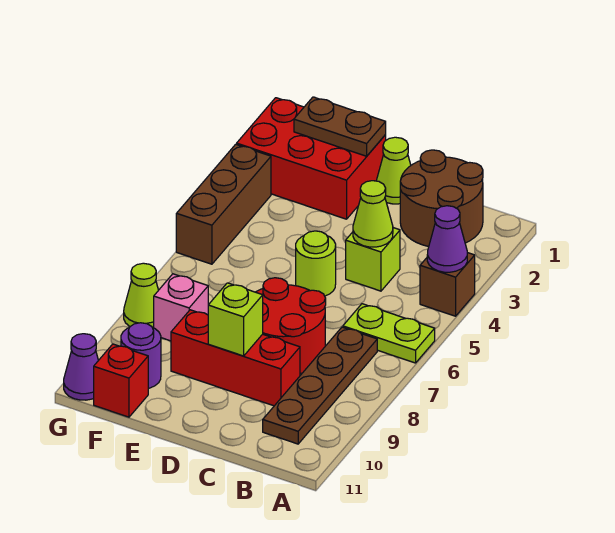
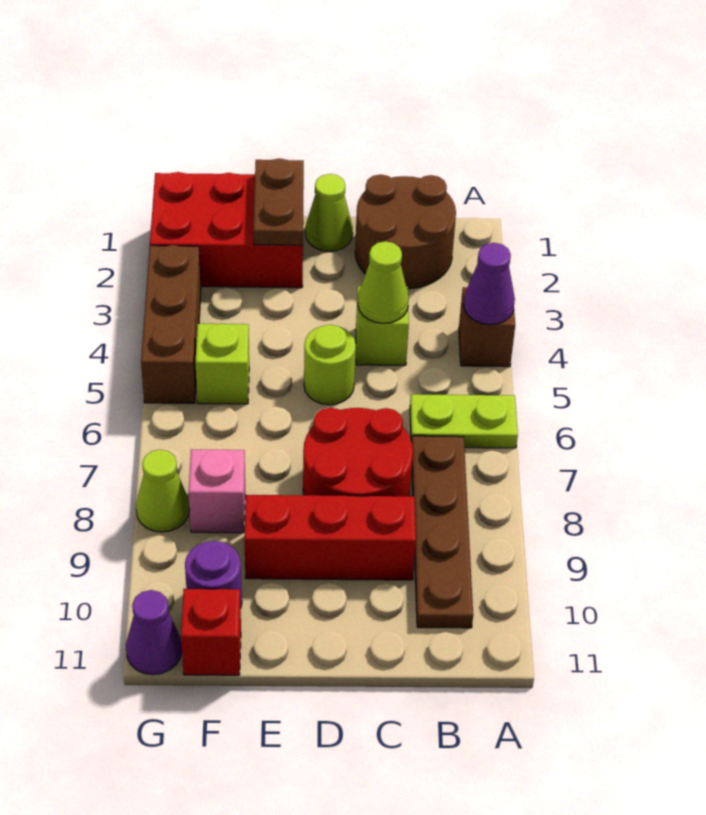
lime 1x1 brick [208,283,263,356] -> lime 1x1 brick moved to [195,323,249,404]
brown 1x2 plate [294,97,386,156] -> brown 1x2 plate turned to [253,158,304,245]

